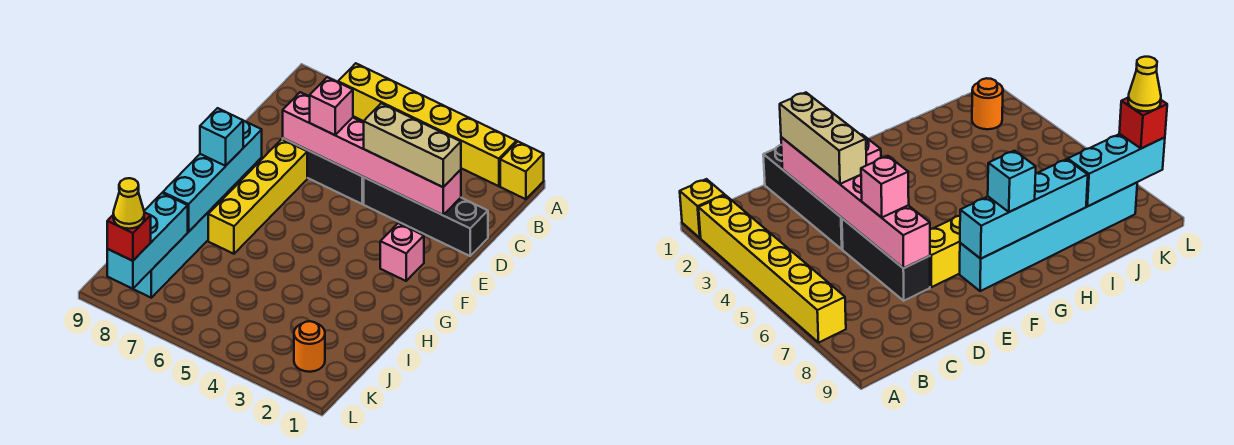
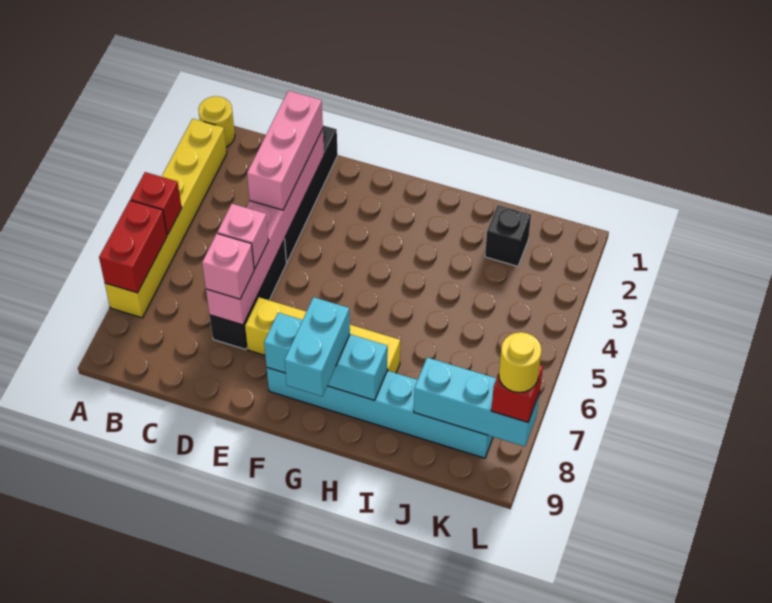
yellow 1x1 brick [500,142,544,199] -> yellow 1x1 round brick [198,96,235,147]
none -> red 1x1 brick [130,172,182,235]
none -> red 1x2 brick [99,200,167,293]
tan 1x3 brick [364,103,461,187] -> pink 1x3 brick [247,91,323,210]
pink 1x1 brick [380,223,424,281] -> pink 1x1 brick moved to [202,233,254,299]
cyan 1x4 brick [163,121,262,232] -> cyan 1x3 brick [264,313,387,400]
cyan 1x1 brick [200,108,243,166] -> cyan 1x2 brick [285,297,350,396]
none -> black 1x1 brick [485,205,531,266]
orange 1x1 round brick [294,321,325,372] -> none
yellow 1x1 cone [113,178,144,229] -> yellow 1x1 round brick [499,332,542,393]

